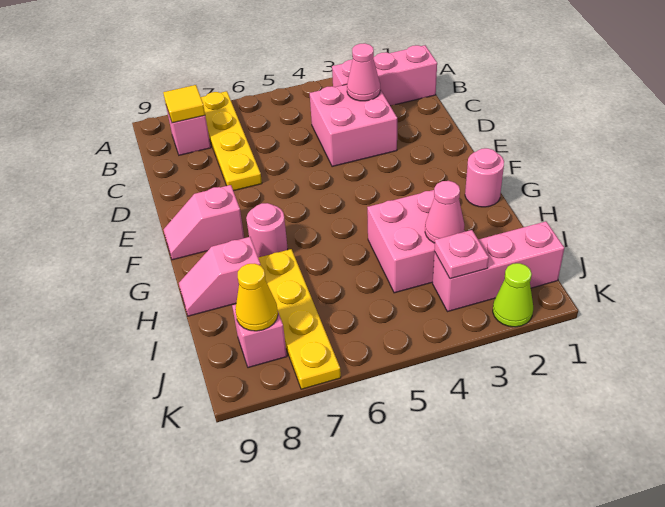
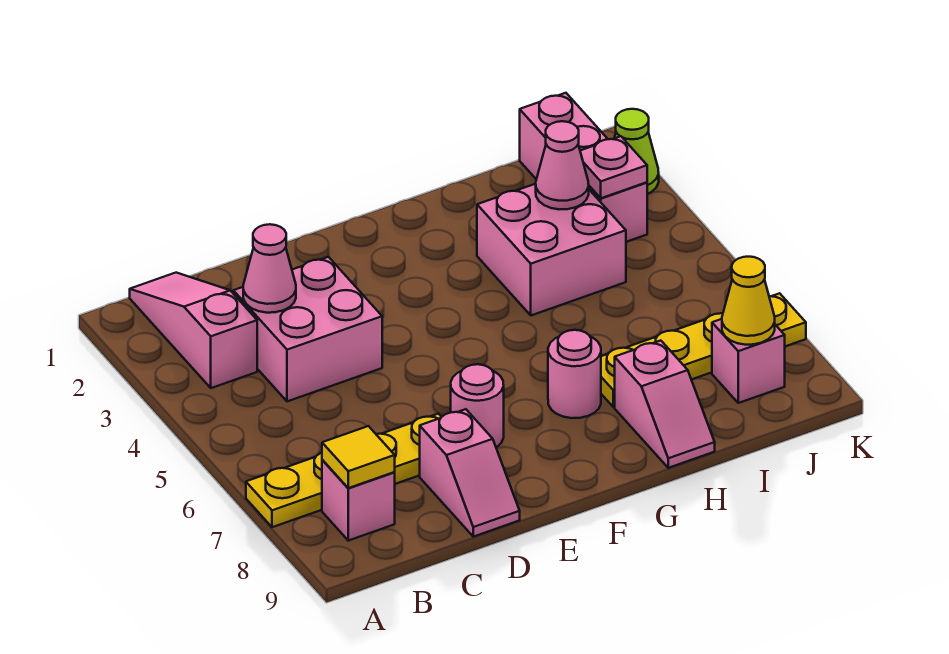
pink 1x3 brick [332,45,437,106] -> pink 1x3 slope [130,273,257,388]
pink 1x2 slope [164,185,244,260] -> pink 1x2 slope moved to [420,409,520,537]
pink 1x1 round brick [465,148,504,207] -> pink 1x1 round brick moved to [451,364,504,447]

